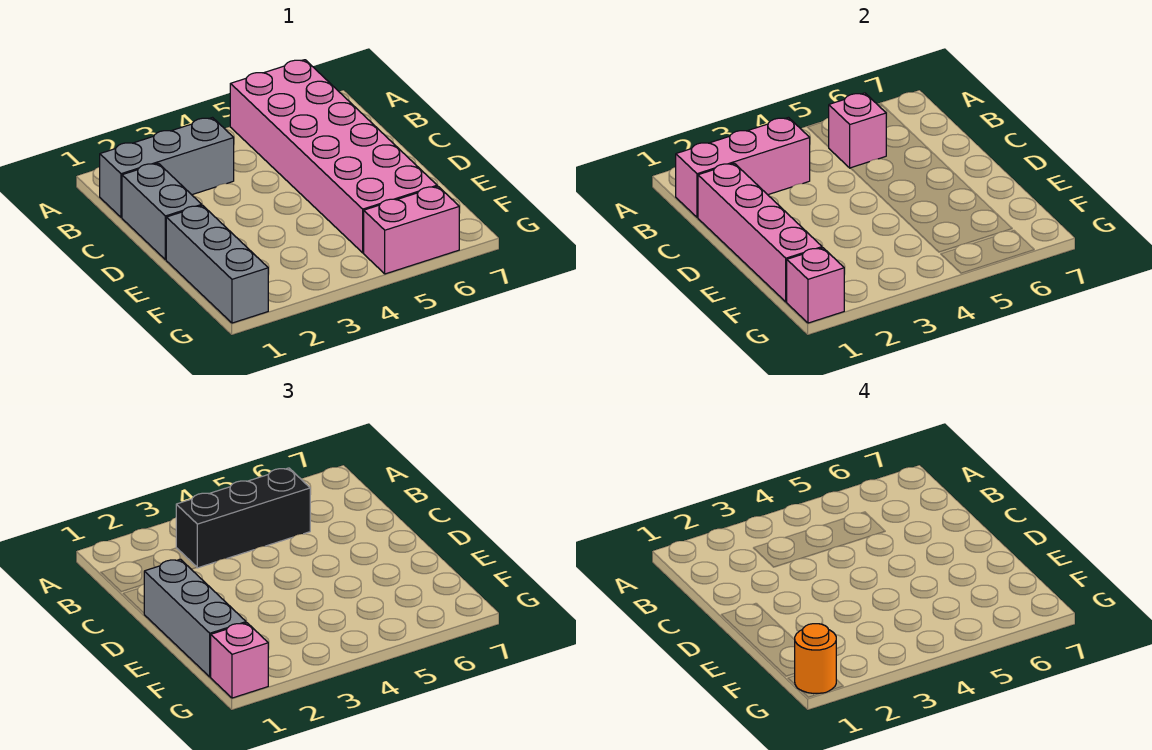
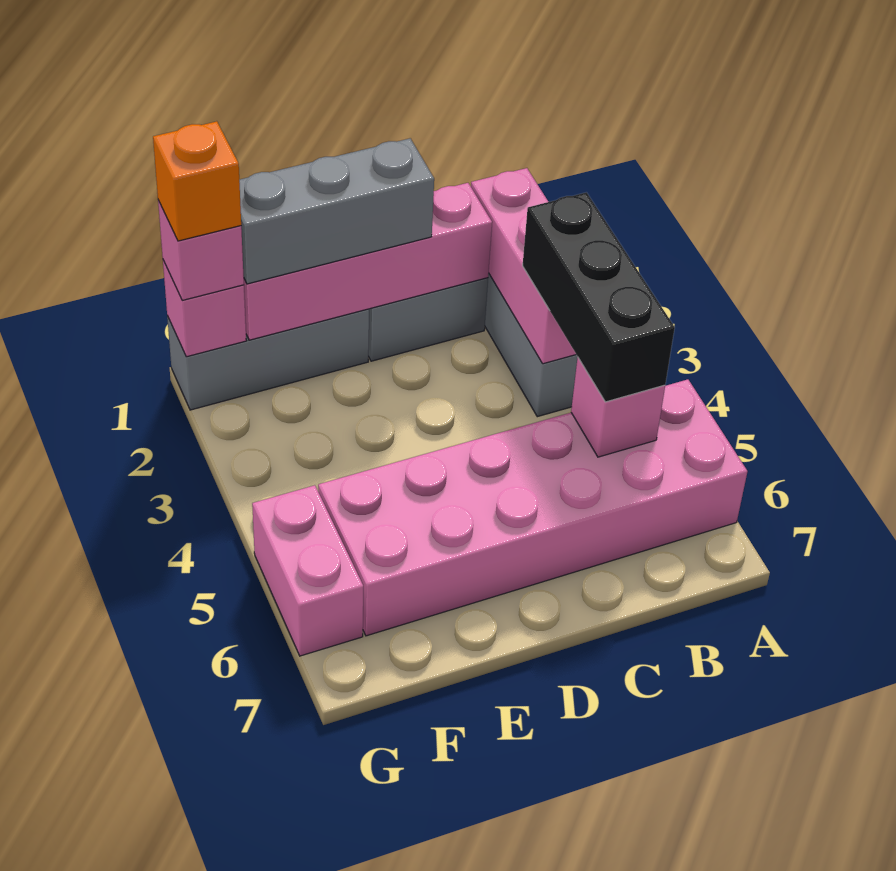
orange 1x1 round brick [794,624,836,694] -> orange 1x1 brick [153,121,241,241]

